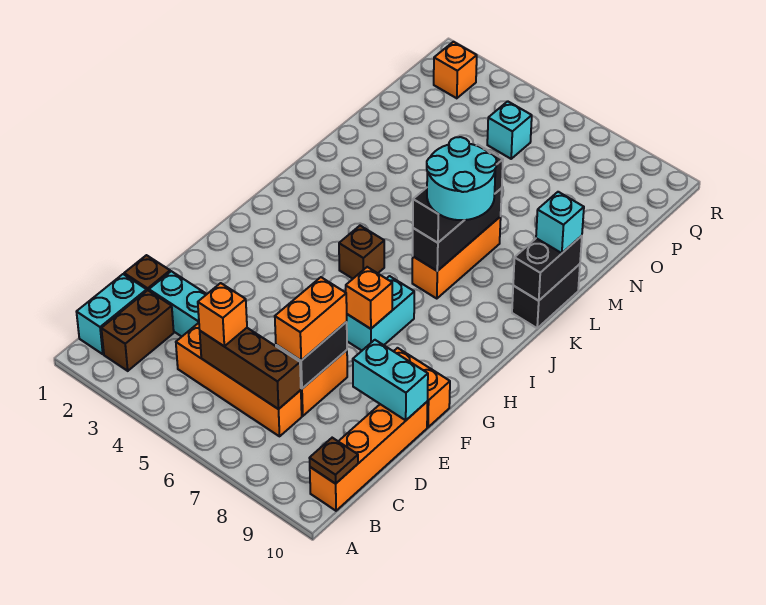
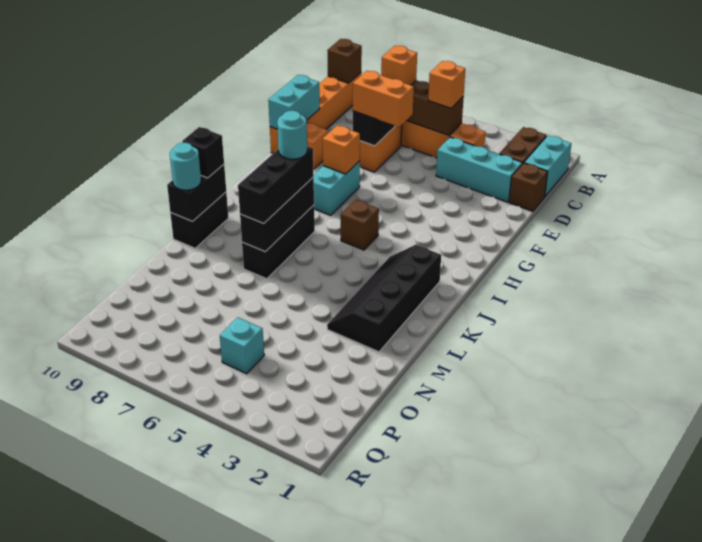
brown 1x1 plate [310,438,358,484] -> brown 1x1 brick [327,39,362,83]
orange 1x2 brick [275,277,347,360] -> orange 1x2 brick turned to [353,71,414,127]
cyan 1x2 brick [353,340,428,420] -> cyan 1x2 brick turned to [268,75,320,129]
none -> black 2x4 slope [327,245,441,352]
orange 1x3 brick [412,217,501,299] -> black 1x3 brick [242,205,315,279]
cyan 2x2 round brick [427,137,497,220] -> cyan 1x1 round brick [277,111,307,159]
none -> black 1x1 brick [182,127,224,178]
cyan 1x1 brick [536,192,584,253] -> cyan 1x1 round brick [170,143,201,190]
orange 1x1 brick [434,42,477,98] -> orange 1x1 brick moved to [381,46,417,85]

